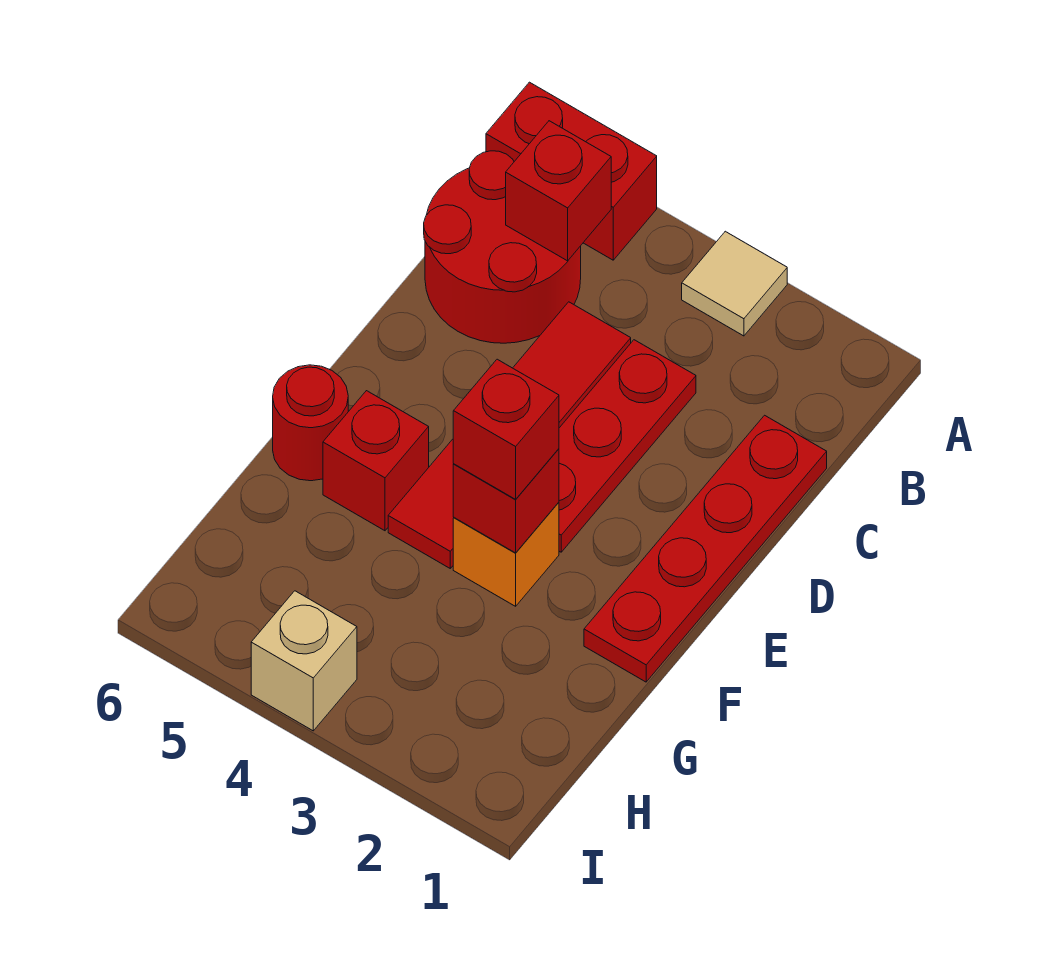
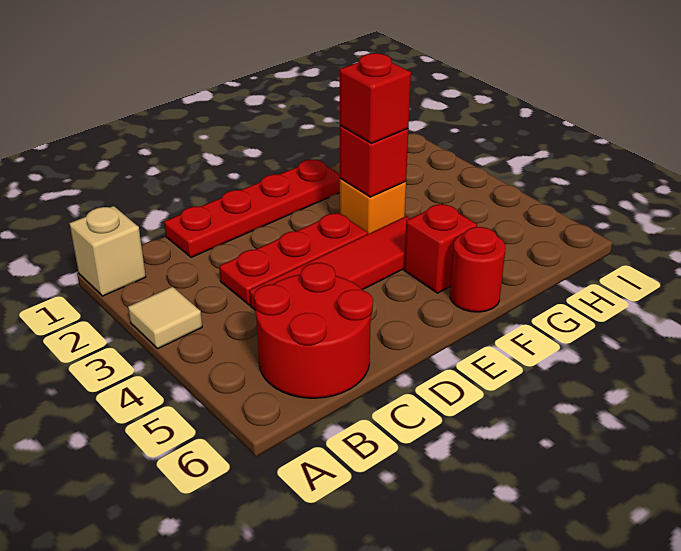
red 1x2 brick [486,82,657,260] -> none
red 1x1 brick [506,121,611,261] -> none
tan 1x1 brick [251,591,357,731] -> tan 1x1 brick moved to [69,206,146,296]

